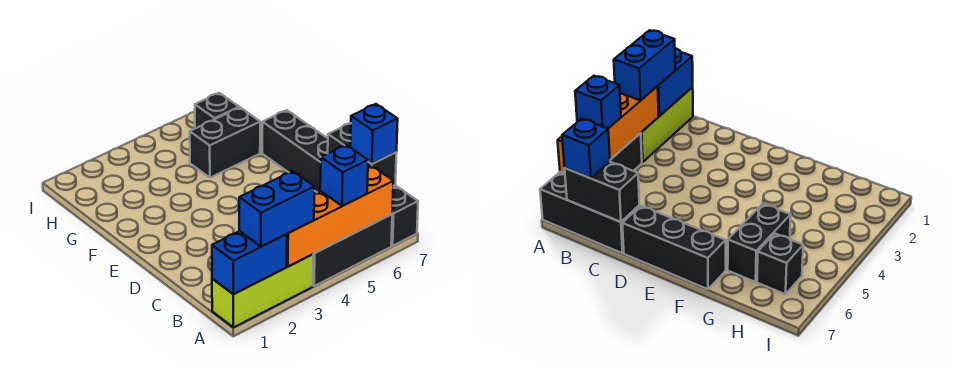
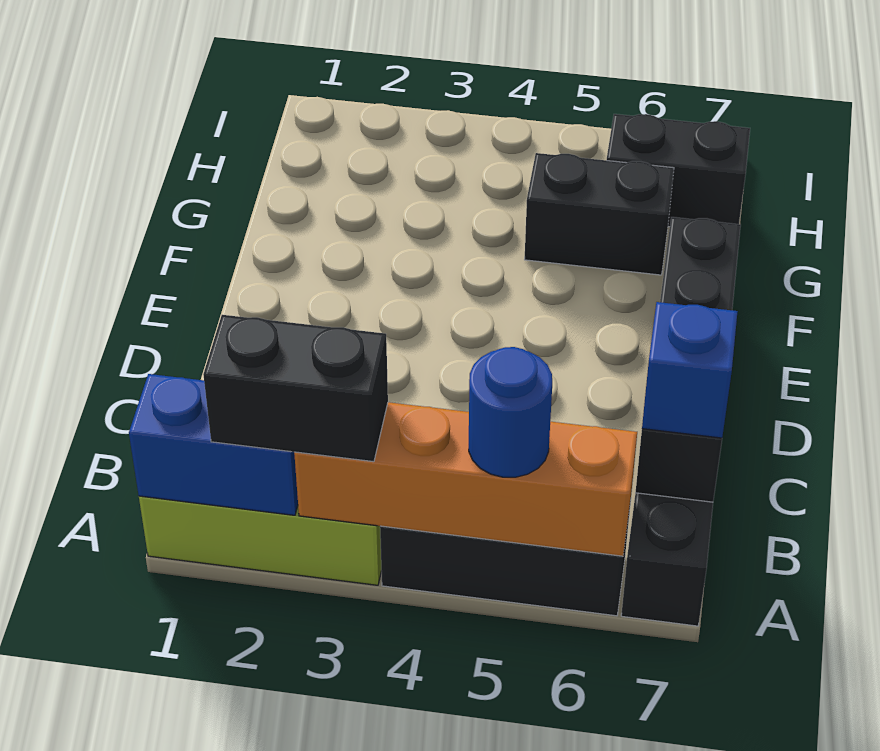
blue 1x2 brick [239,171,314,247] -> black 1x2 brick [203,315,388,462]
blue 1x1 brick [320,145,368,206] -> blue 1x1 round brick [469,347,552,477]
black 1x1 brick [195,93,239,128] -> black 1x2 brick [607,114,750,227]

